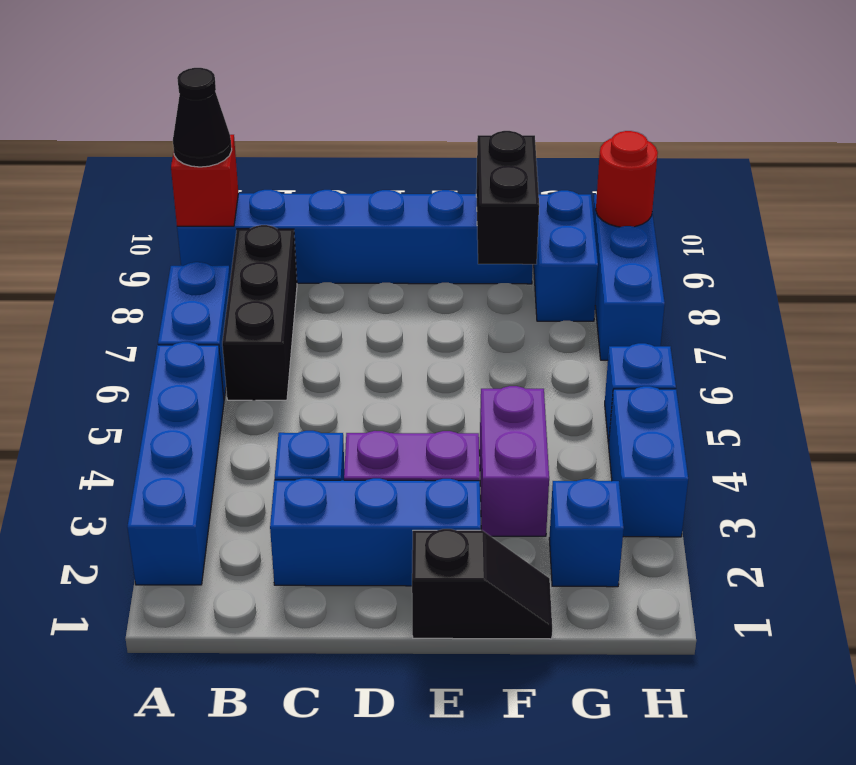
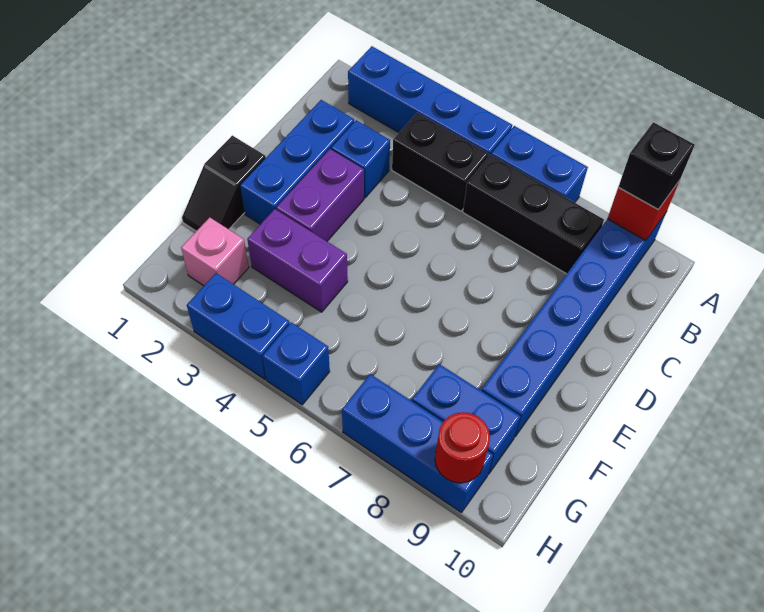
black 1x1 cone [173,68,232,167] -> black 1x1 brick [618,122,695,210]
black 1x2 brick [476,131,539,264] -> black 1x2 brick moved to [392,113,488,211]
blue 1x1 brick [549,479,624,587] -> pink 1x1 brick [181,217,249,286]

